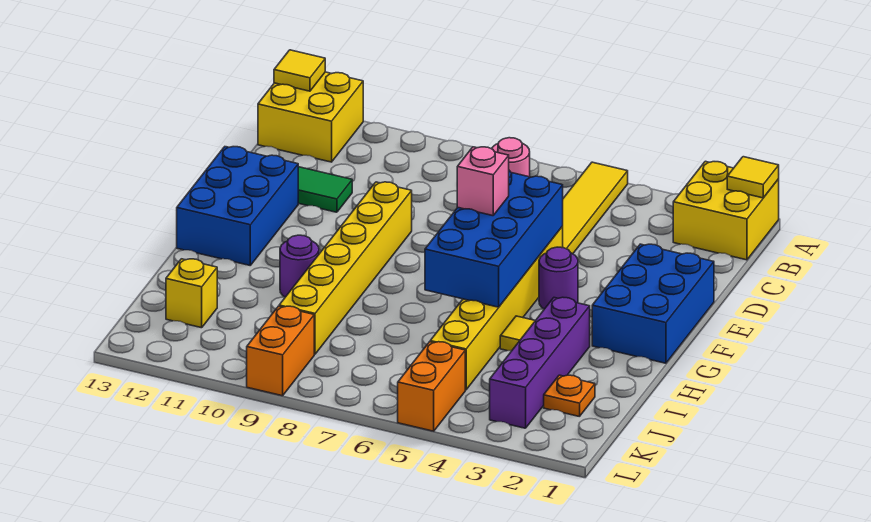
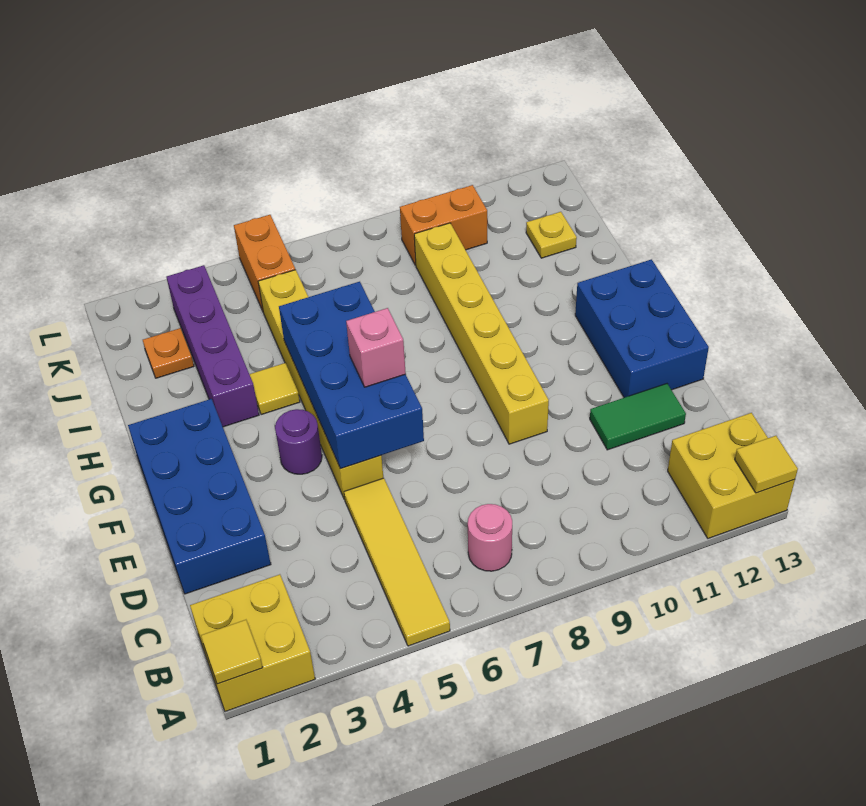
blue 2x3 brick [592,244,714,363] -> blue 2x4 brick [128,399,271,594]
purple 1x1 round brick [280,235,319,297] -> none
yellow 1x1 brick [166,259,217,328] -> yellow 1x1 plate [526,212,577,258]
orange 1x2 brick [247,306,314,396] -> orange 1x2 brick turned to [400,185,487,265]

